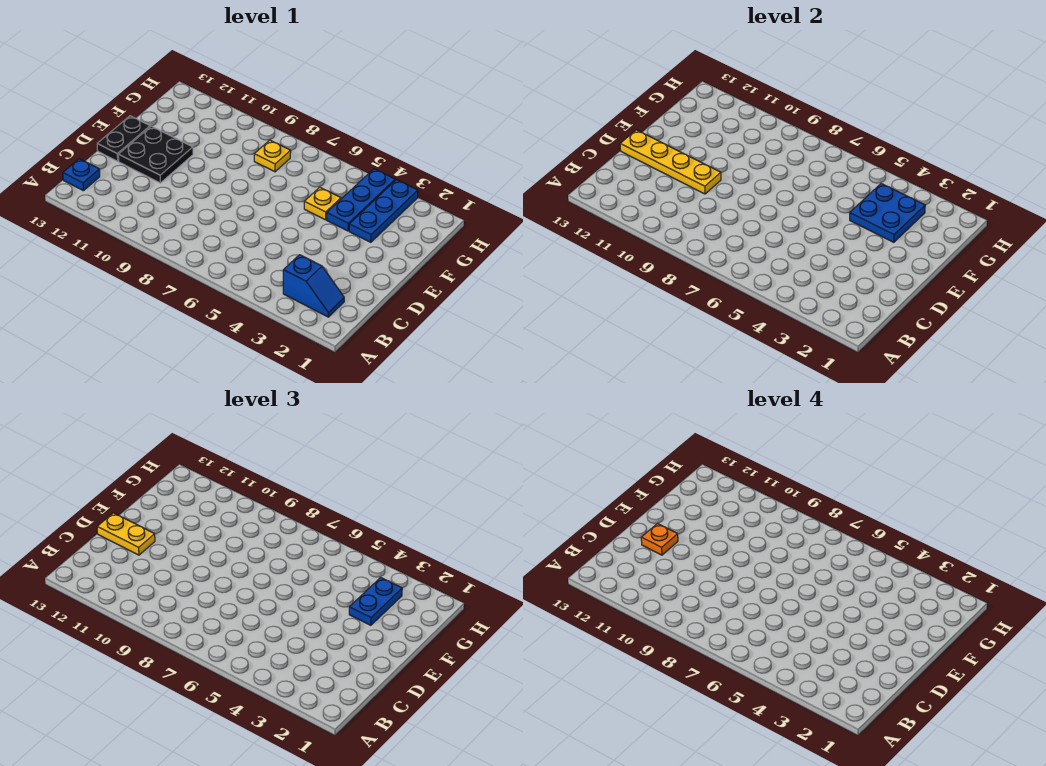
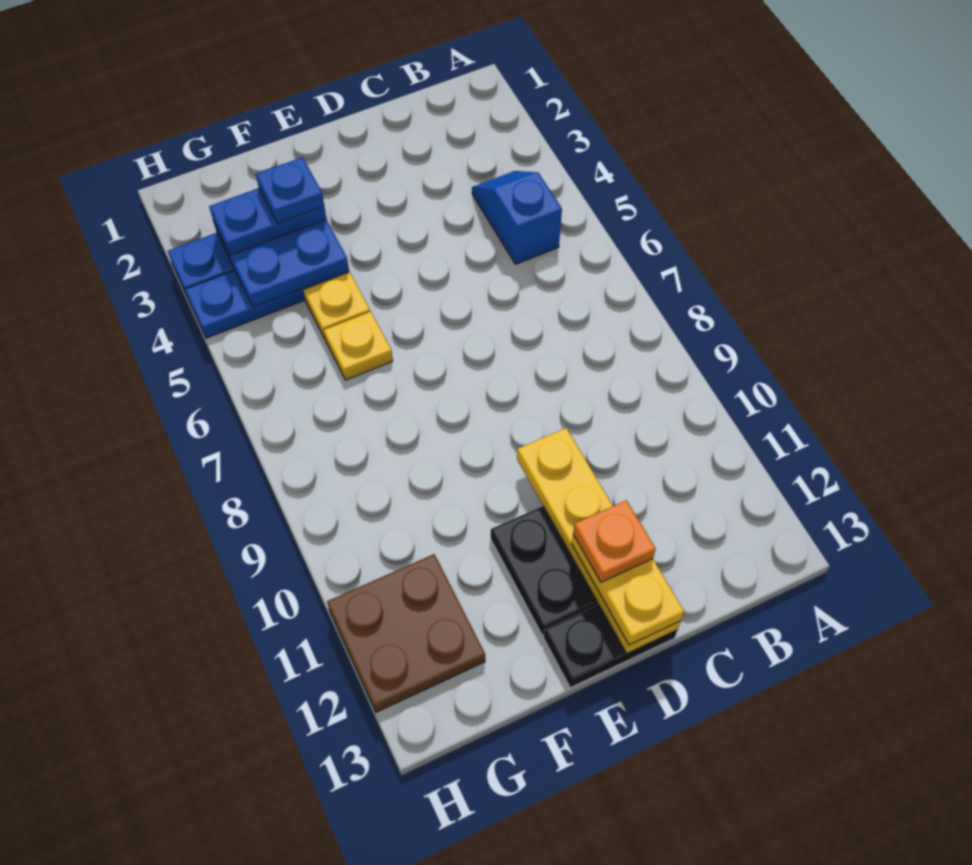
blue 1x2 slope [283,255,344,317] -> blue 1x2 slope moved to [472,171,562,264]
blue 1x1 plate [63,159,100,191] -> blue 1x1 plate moved to [256,157,324,223]
yellow 1x1 plate [254,140,291,172] -> yellow 1x1 plate moved to [324,312,393,380]
none -> brown 2x2 plate [327,554,485,712]

